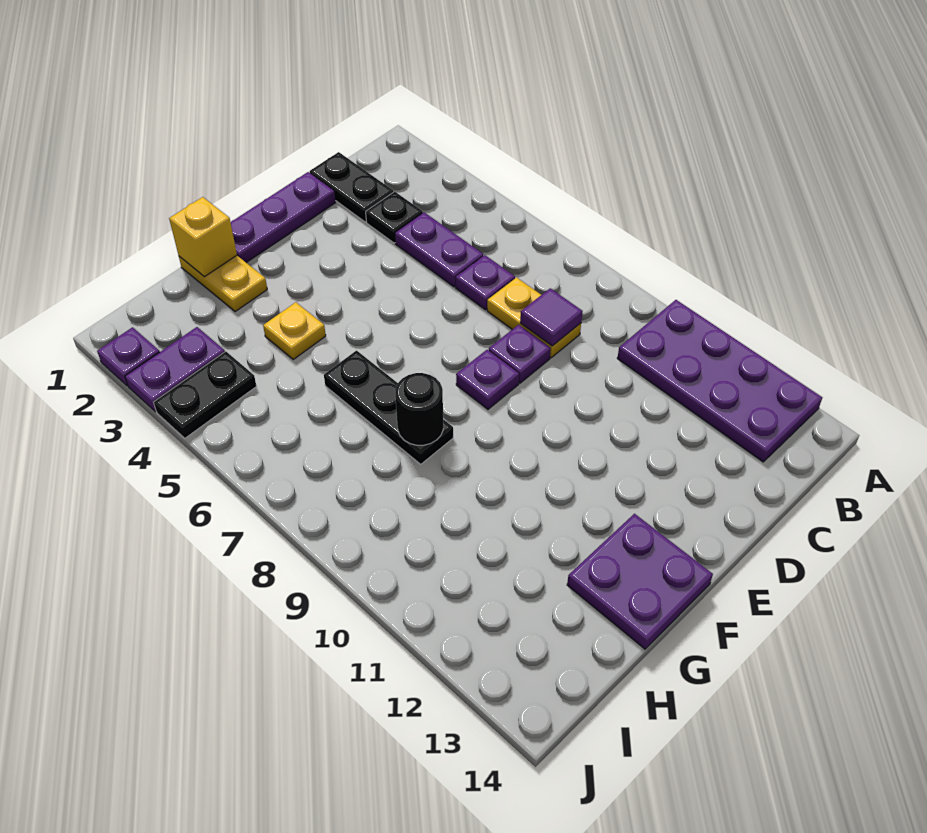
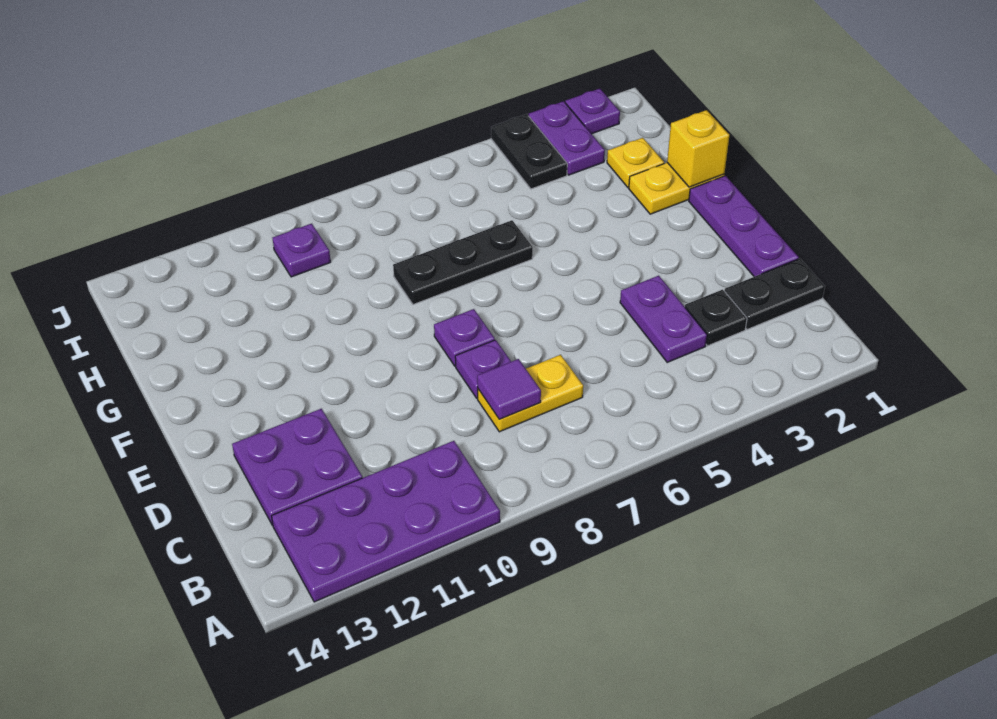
purple 1x2 plate [395,212,483,287] -> purple 1x2 plate turned to [620,276,707,362]
purple 1x1 plate [456,255,515,310] -> purple 1x1 plate moved to [273,224,331,277]
purple 2x2 plate [567,514,713,649] -> purple 2x2 plate moved to [232,409,362,525]
yellow 1x1 plate [263,302,326,359] -> yellow 1x1 plate moved to [607,138,664,187]
black 1x1 round brick [395,373,443,445] -> none

